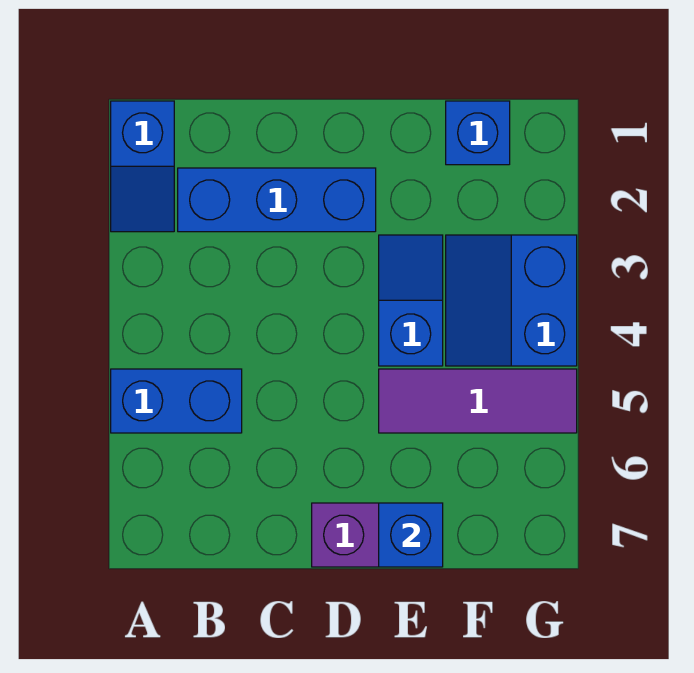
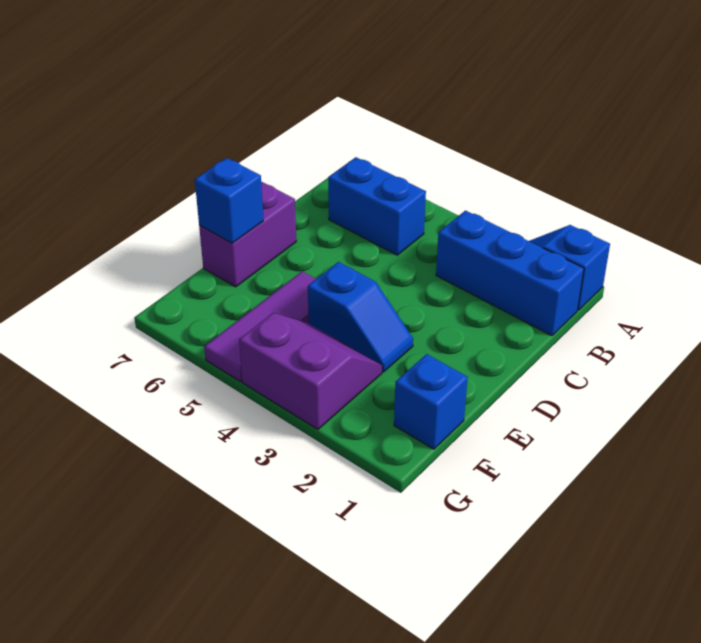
blue 1x2 brick [111,369,242,433] -> blue 1x2 brick turned to [328,157,426,255]
blue 1x3 brick [178,168,376,232] -> blue 1x3 brick turned to [436,211,584,336]
blue 2x2 slope [446,235,577,366] -> purple 2x2 slope [239,313,382,429]

